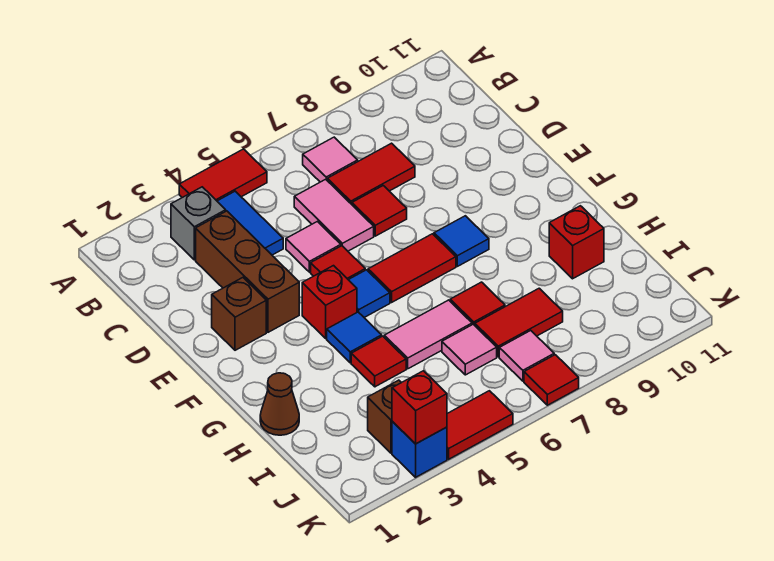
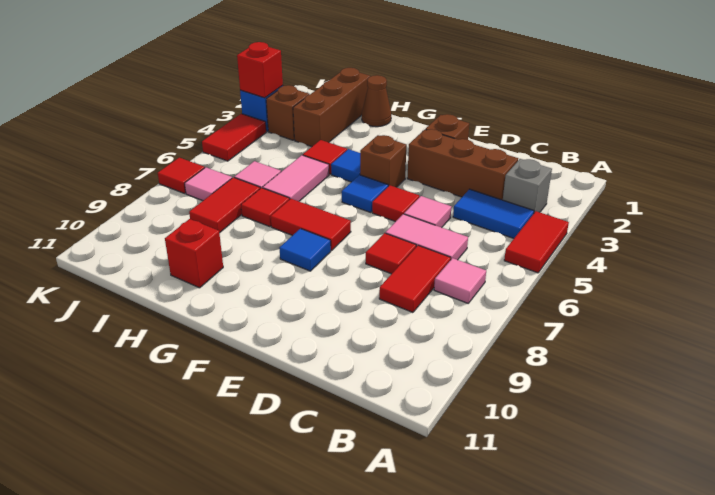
red 1x1 brick [302,266,357,338] -> brown 1x1 brick [360,135,407,187]
red 1x2 tile [368,234,456,302] -> red 1x2 tile turned to [271,199,351,250]
none -> brown 1x3 brick [293,68,370,147]

